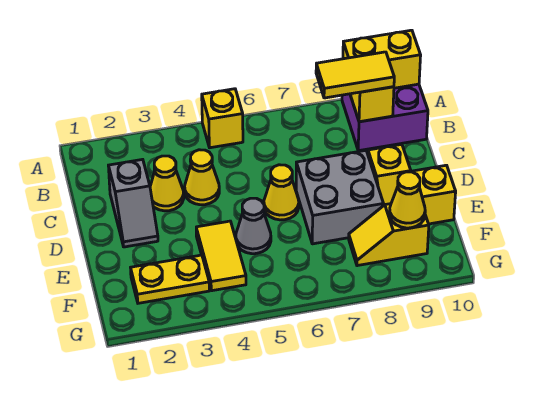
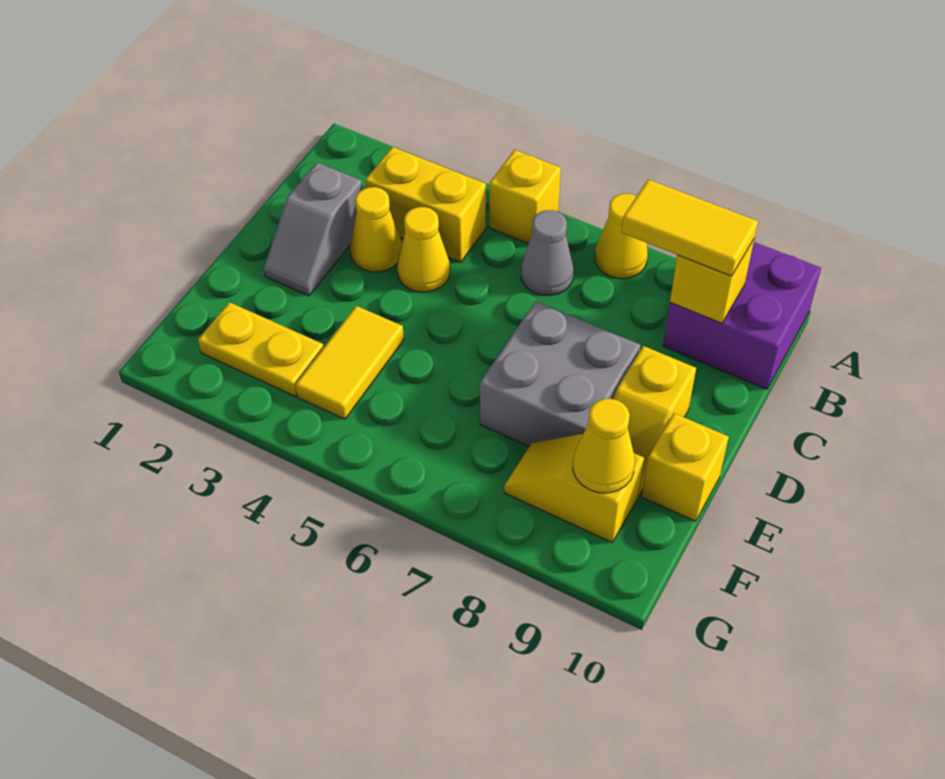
yellow 1x2 brick [343,30,421,95] -> yellow 1x2 brick moved to [365,147,486,262]
yellow 1x1 cone [264,165,299,220] -> yellow 1x1 cone moved to [595,194,648,279]
grey 1x1 cone [236,198,271,254] -> grey 1x1 cone moved to [521,210,574,296]

